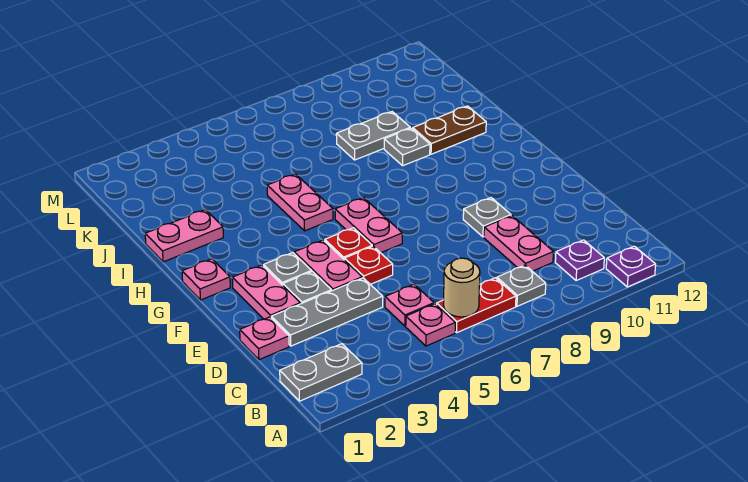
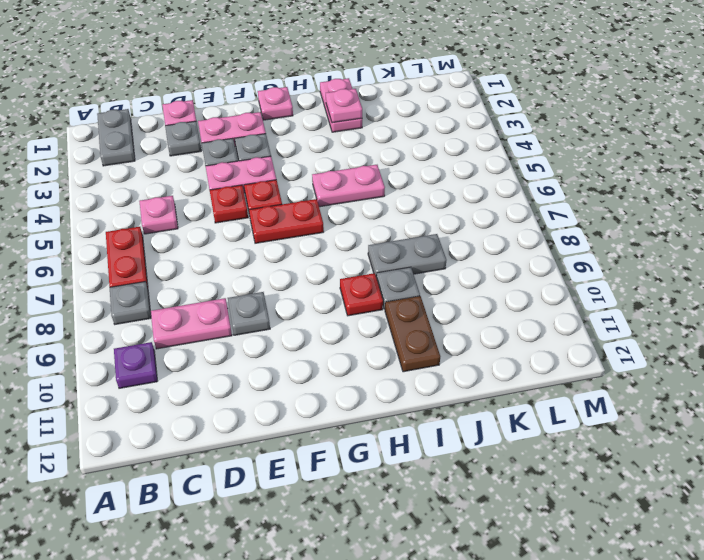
purple 1x1 plate [606,246,656,287] -> none
pink 1x1 plate [406,304,455,346] -> pink 1x1 plate moved to [326,89,362,123]
tan 1x1 round brick [444,258,480,317] -> none
grey 1x3 plate [271,278,383,346] -> grey 1x1 plate [165,121,201,156]
pink 1x2 plate [335,198,402,253] -> red 1x2 plate [249,199,324,243]
none -> red 1x1 plate [340,273,383,316]
grey 1x2 plate [336,112,410,160] -> grey 1x2 plate turned to [368,234,446,275]

